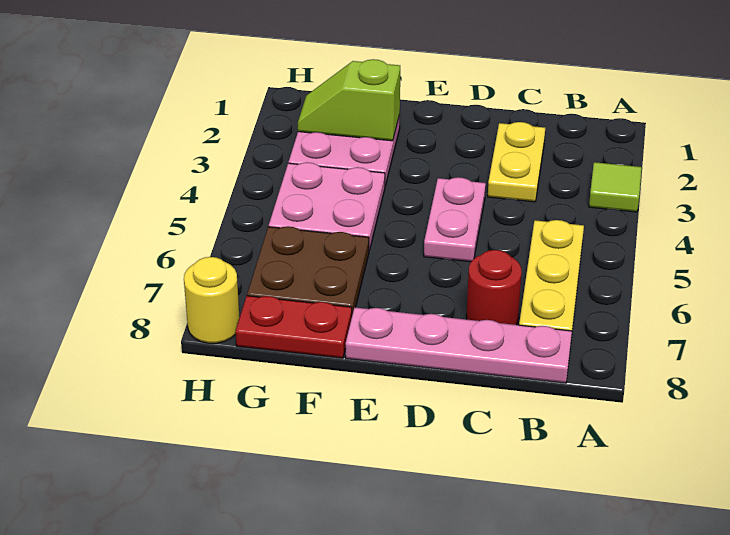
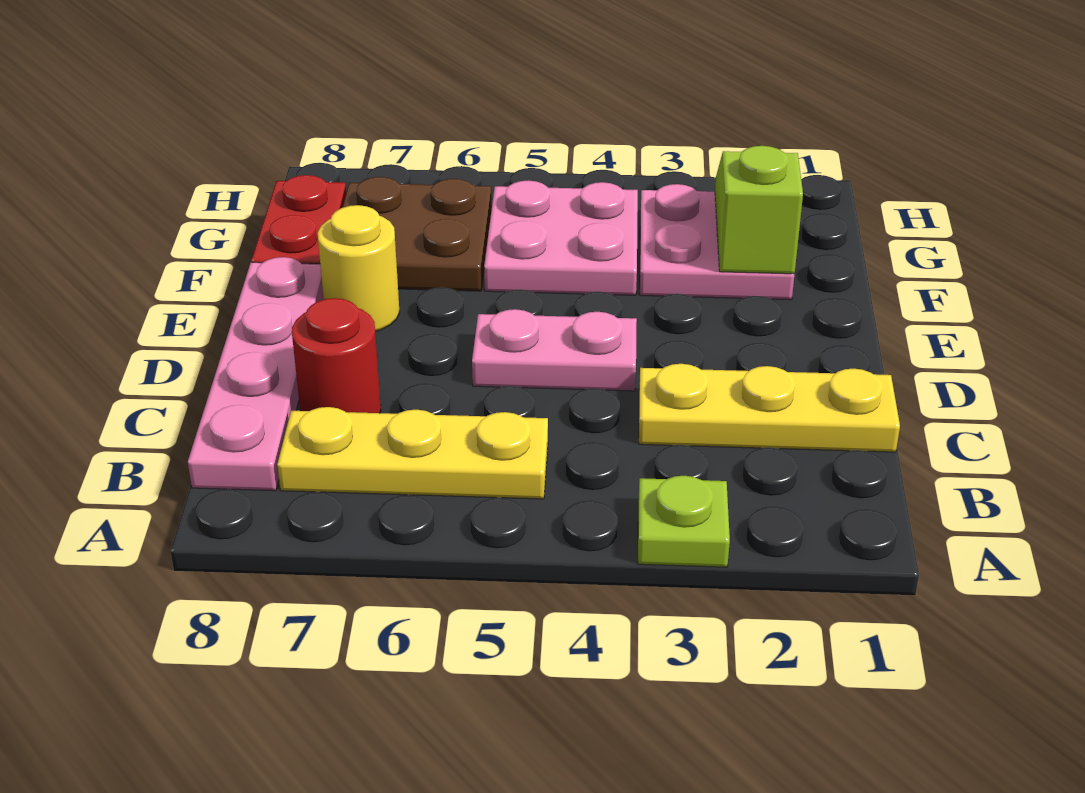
lime 1x1 tile [589,162,642,212] -> lime 1x1 plate [638,476,730,567]
yellow 1x2 plate [488,122,545,202] -> yellow 1x3 plate [639,364,900,452]
yellow 1x1 round brick [184,257,240,343] -> yellow 1x1 round brick moved to [318,205,400,331]

